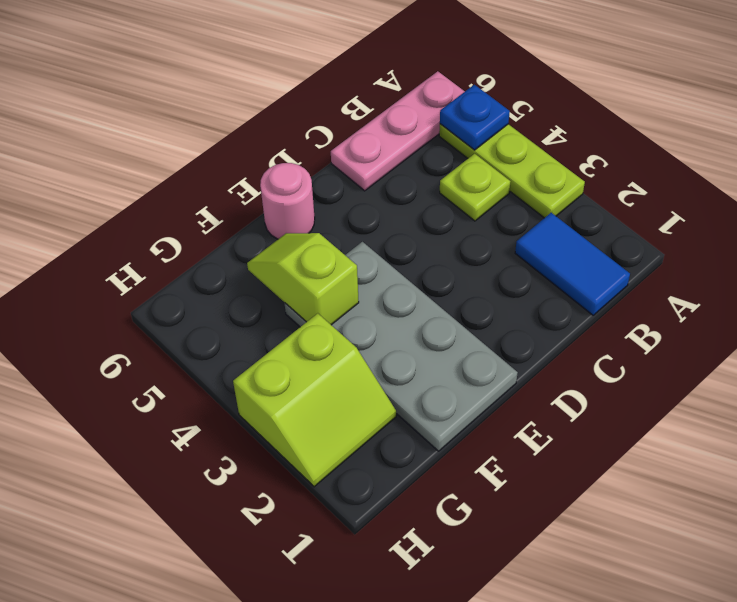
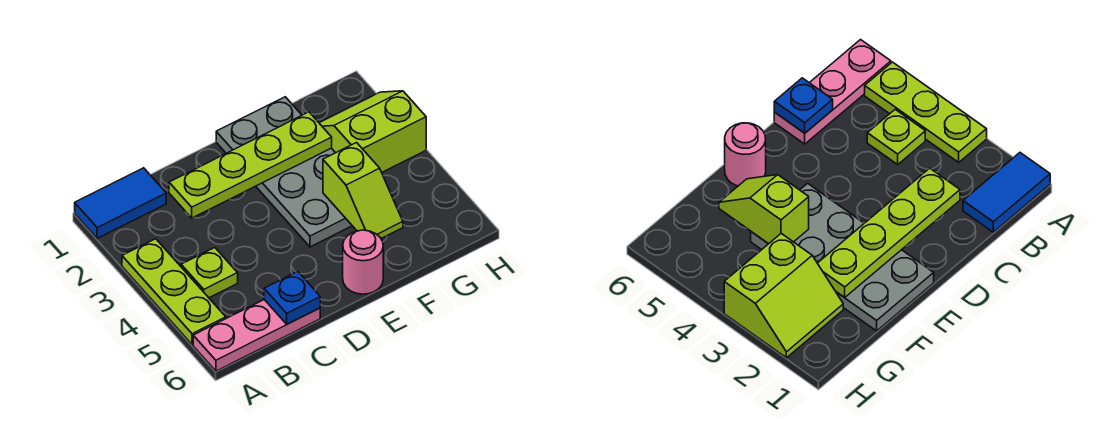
blue 1x1 plate [440,85,510,150] -> blue 1x1 plate moved to [264,271,320,324]
blue 1x2 tile [515,213,630,315] -> blue 1x2 tile turned to [75,168,166,239]
none -> lime 1x4 plate [169,112,332,218]

